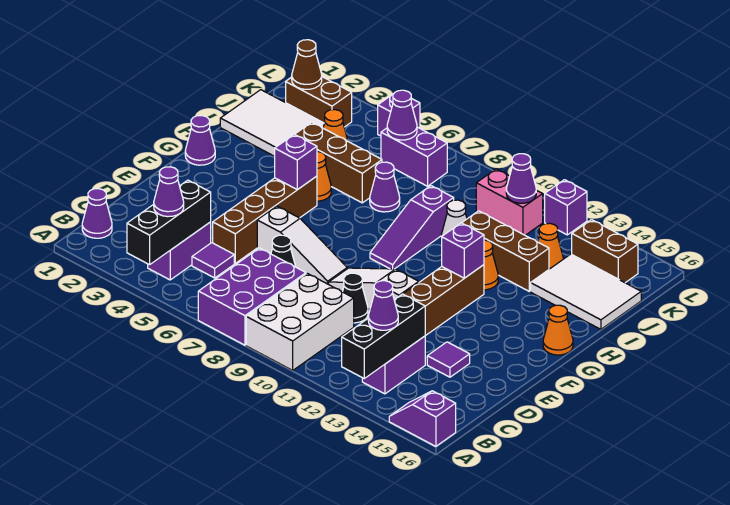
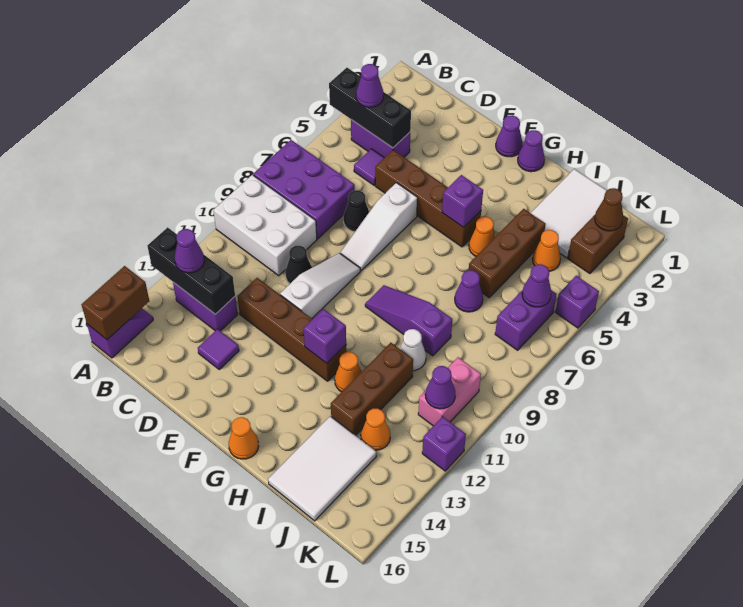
purple 1x1 cone [82,189,112,238] -> purple 1x1 cone moved to [496,115,523,157]
brown 1x2 brick [572,220,638,283] -> brown 1x2 brick moved to [82,266,149,340]

